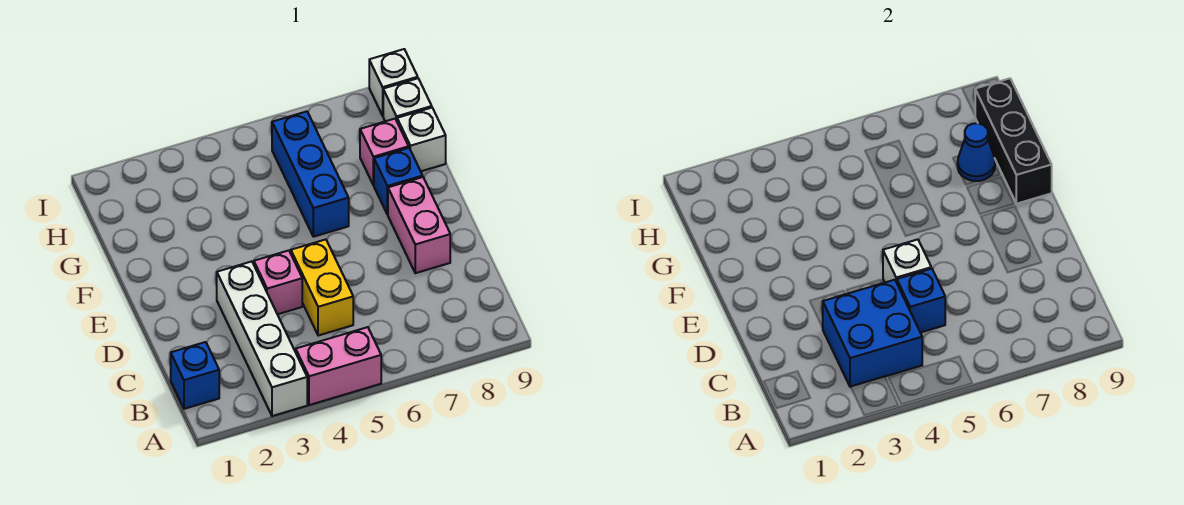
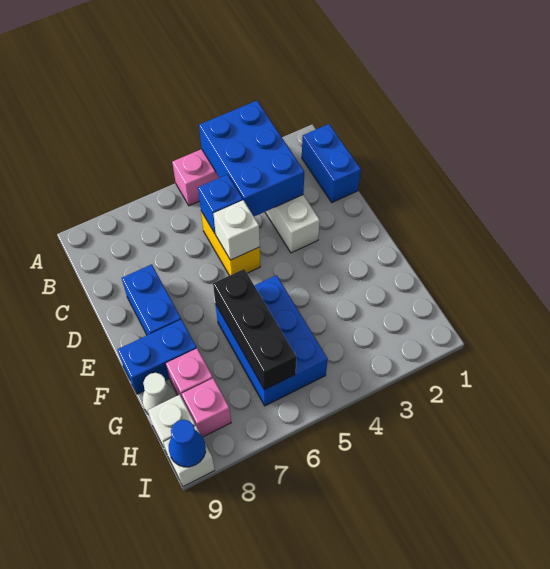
blue 1x1 brick [171,342,219,409] -> blue 1x2 brick [302,124,361,202]
blue 2x2 brick [822,280,922,387] -> blue 2x3 brick [199,101,304,216]
pink 1x1 brick [254,250,302,314] -> pink 1x1 brick moved to [182,378,231,437]
pink 1x2 brick [388,177,450,273] -> blue 1x2 brick [122,264,181,335]
blue 1x3 brick [272,111,349,237] -> blue 2x3 brick [216,275,328,406]
blue 1x1 brick [374,148,423,215] -> blue 1x2 brick [117,319,197,394]
black 1x3 brick [975,78,1052,204] -> black 1x3 brick moved to [213,269,296,390]
blue 1x1 cone [958,123,995,181] -> blue 1x1 cone moved to [169,420,206,467]
white 1x1 brick [397,108,446,171] -> white 1x1 cone [142,373,176,414]

